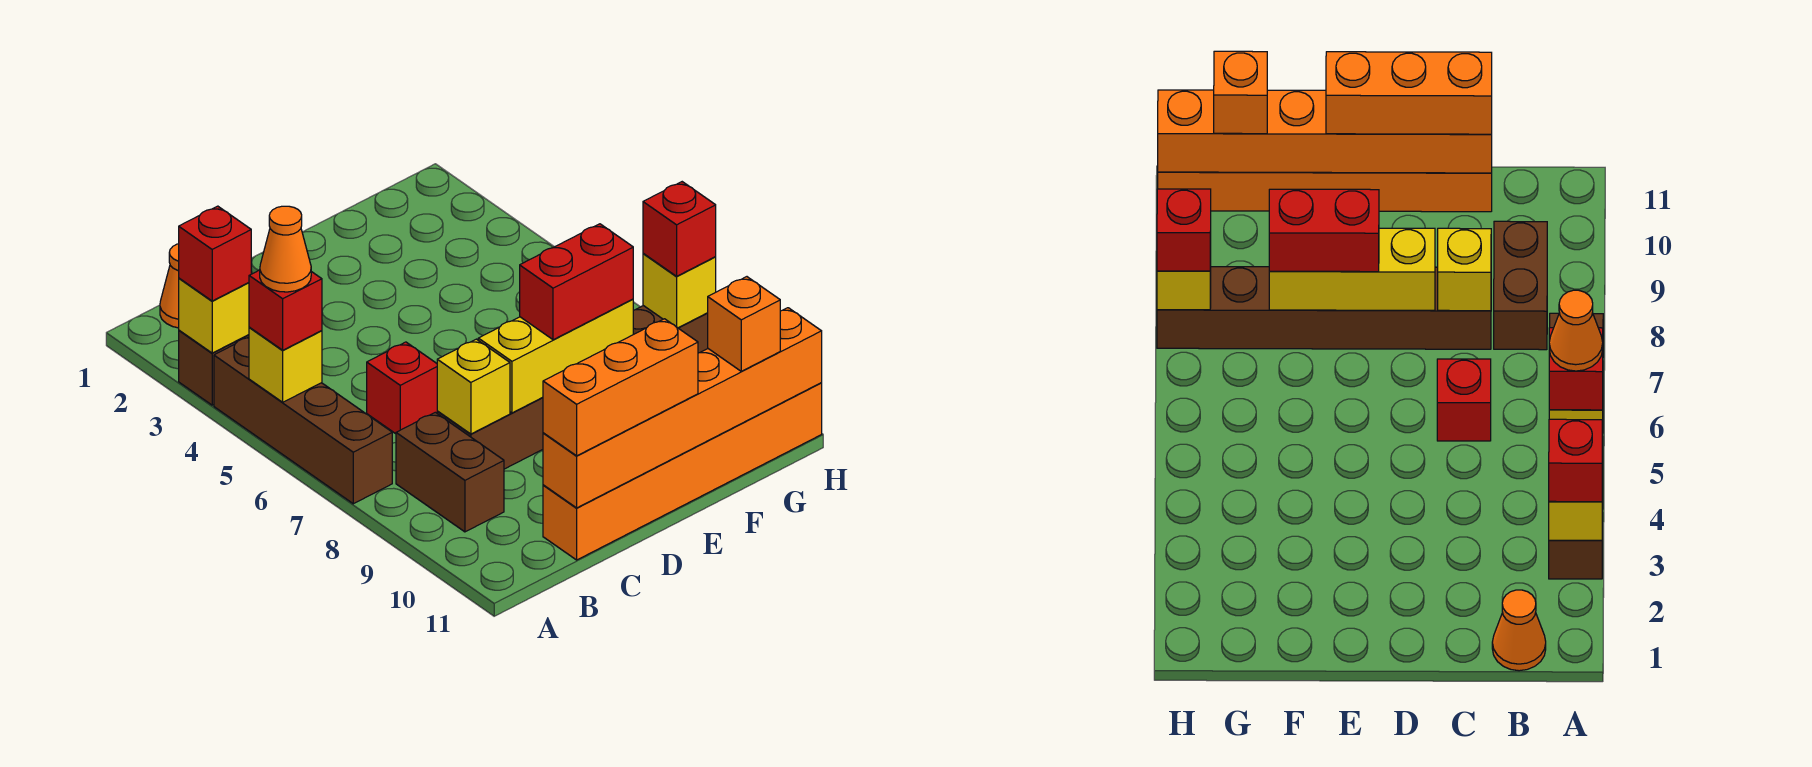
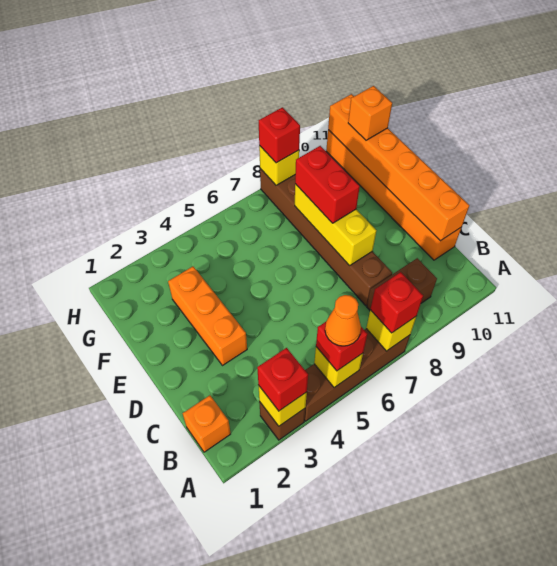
orange 1x1 cone [160,244,179,328] -> orange 1x1 brick [183,395,231,452]
red 1x1 brick [367,342,438,434] -> red 1x1 brick moved to [370,272,423,333]
yellow 1x1 brick [437,339,510,434] -> yellow 1x1 brick moved to [366,310,416,351]
orange 1x3 brick [543,319,698,456] -> orange 1x3 brick moved to [168,266,247,366]

